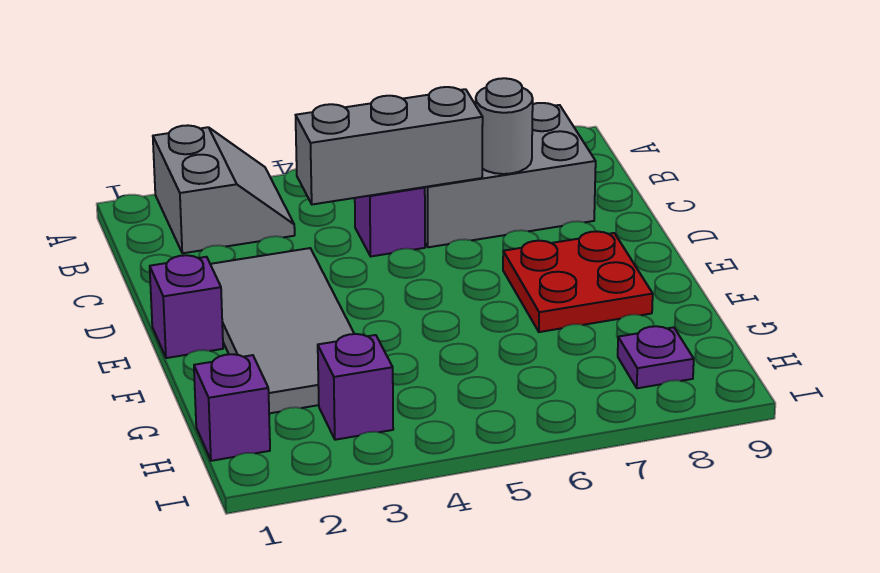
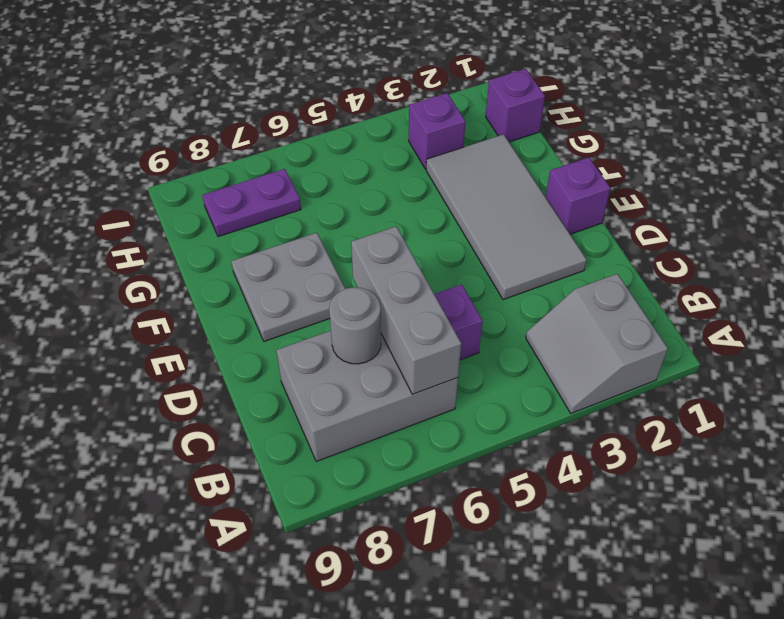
grey 1x3 brick [296,87,483,204] -> grey 1x3 brick turned to [351,226,461,394]
red 2x2 plate [503,231,653,332] -> grey 2x2 plate [231,233,345,341]
purple 1x1 plate [618,326,694,388] -> purple 1x2 plate [202,169,301,237]

